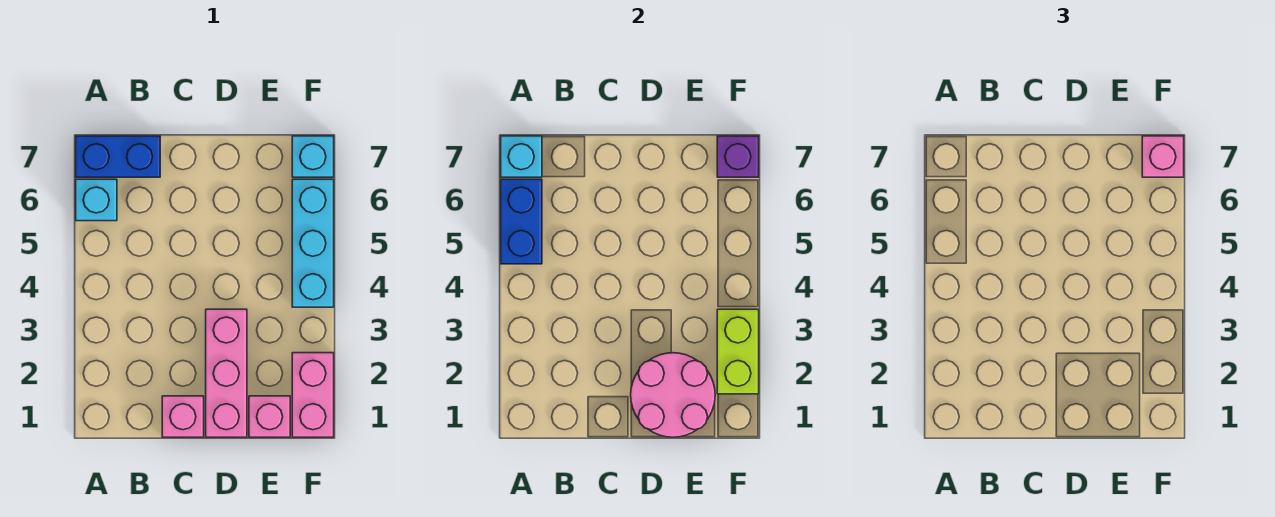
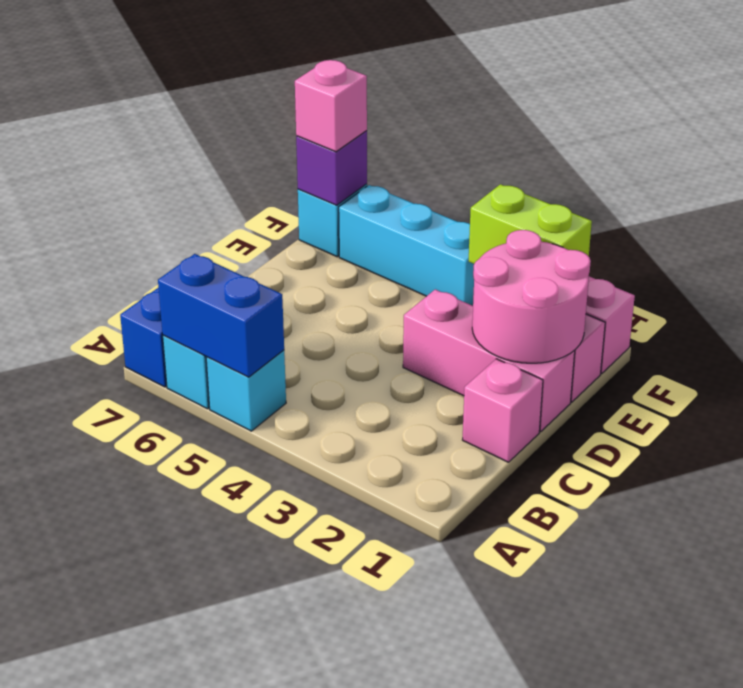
cyan 1x1 brick [501,136,542,177] -> cyan 1x1 brick moved to [206,350,286,431]

